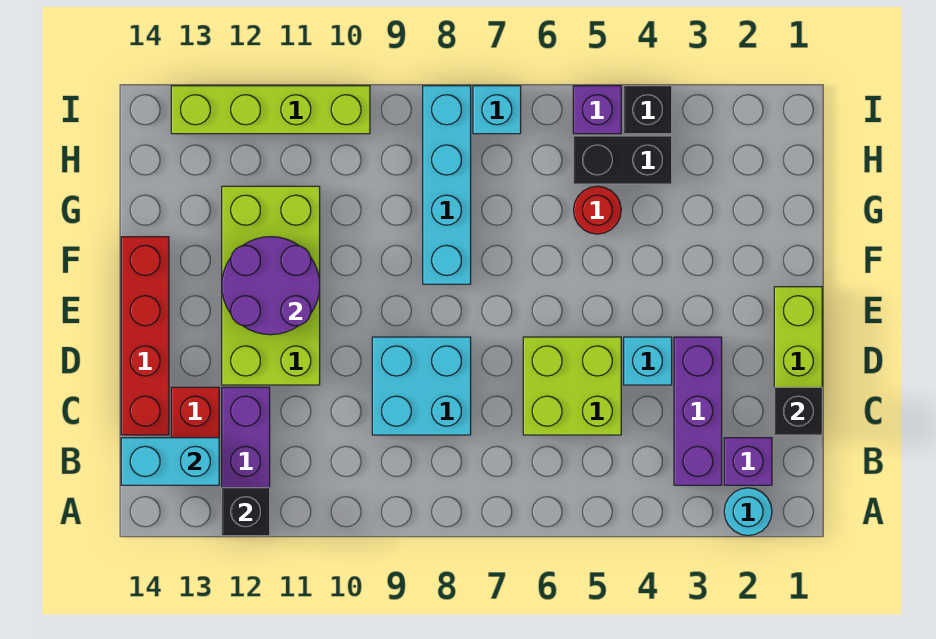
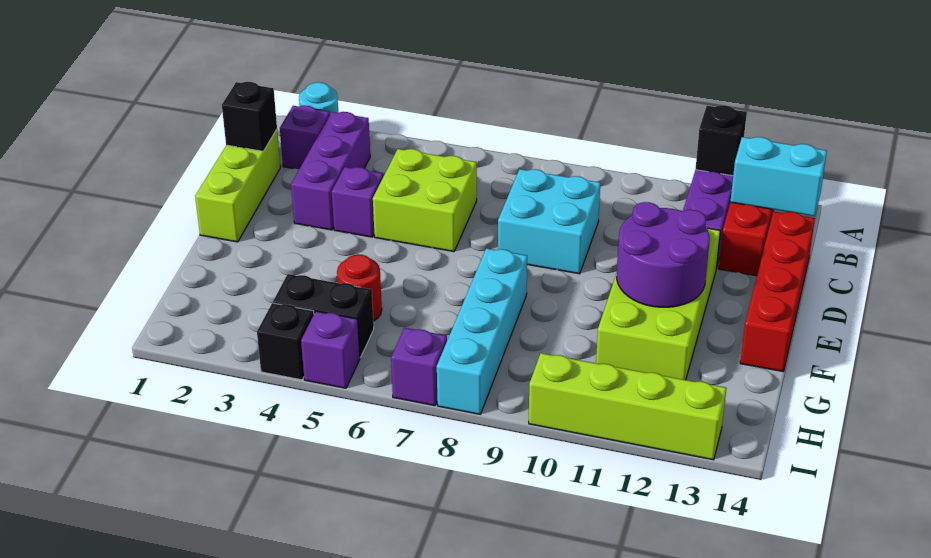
cyan 1x1 brick [624,337,672,385] -> purple 1x1 brick [332,167,383,237]
cyan 1x1 brick [473,86,521,134] -> purple 1x1 brick [391,328,447,406]

